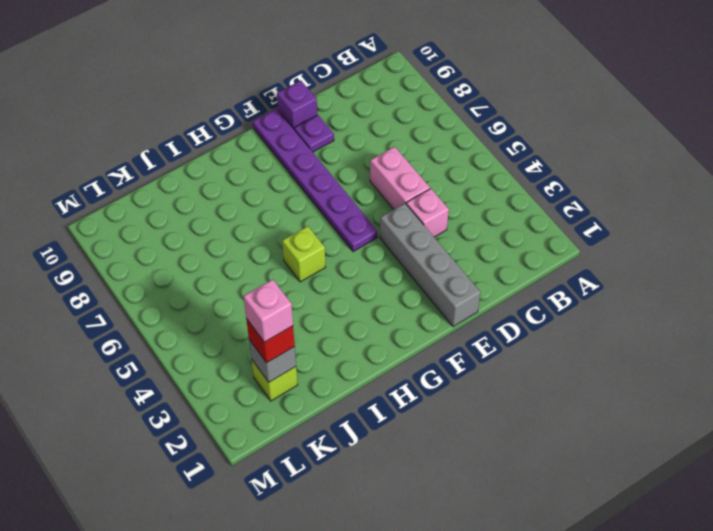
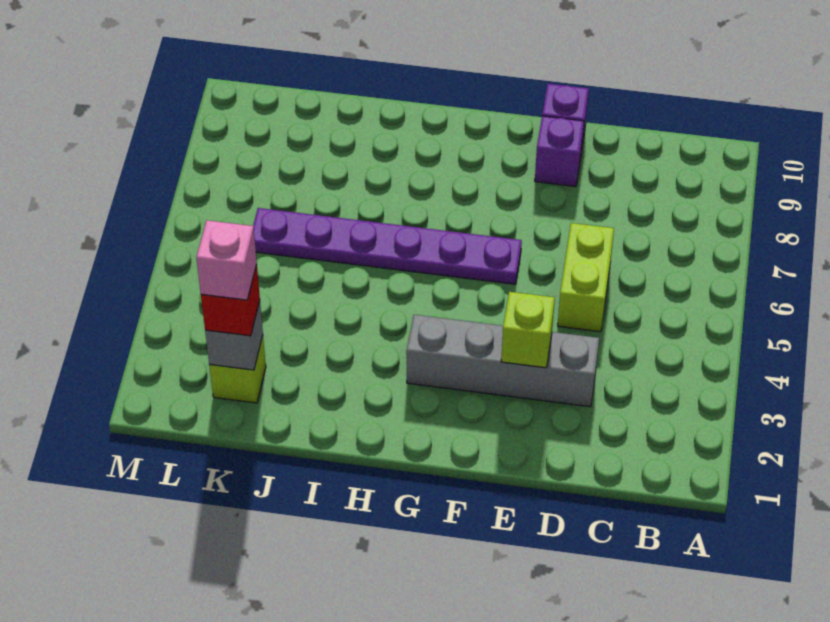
pink 1x1 brick [406,189,449,237] -> none
pink 1x2 brick [370,147,430,209] -> lime 1x2 brick [558,223,614,332]
grey 1x4 brick [380,203,481,327] -> grey 1x4 brick turned to [406,315,599,407]
purple 1x1 plate [294,115,334,152] -> purple 1x1 brick [535,116,584,187]
purple 1x6 plate [253,109,378,252] -> purple 1x6 plate turned to [253,208,522,284]
lime 1x1 brick [282,226,325,282] -> lime 1x1 brick moved to [501,292,555,368]

